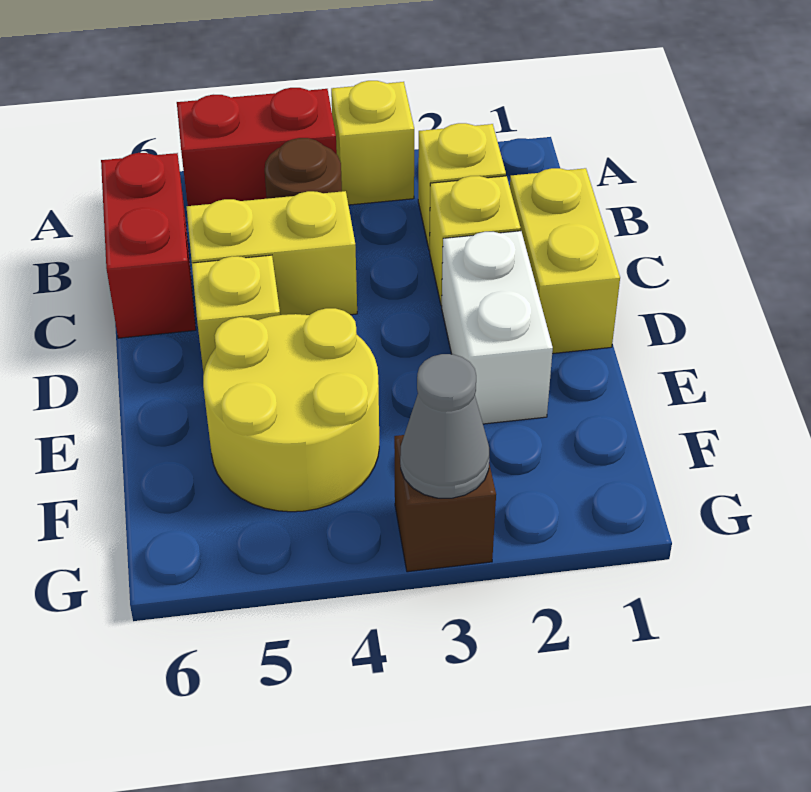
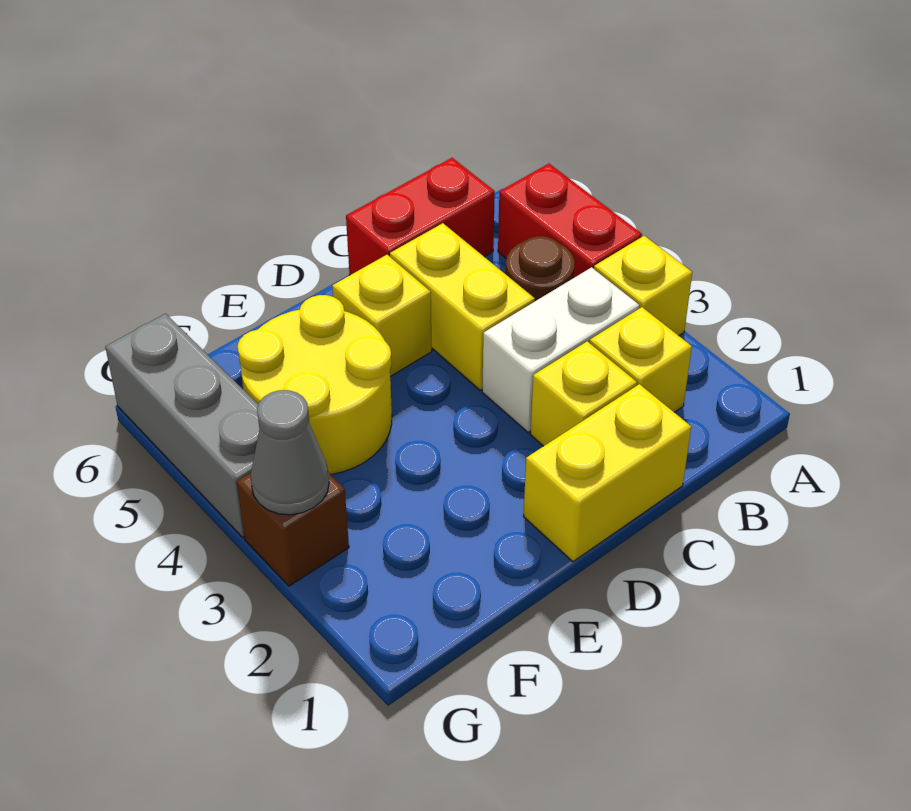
white 1x2 brick [442,231,553,424] -> white 1x2 brick moved to [482,267,639,432]
none -> grey 1x3 brick [105,314,260,538]

